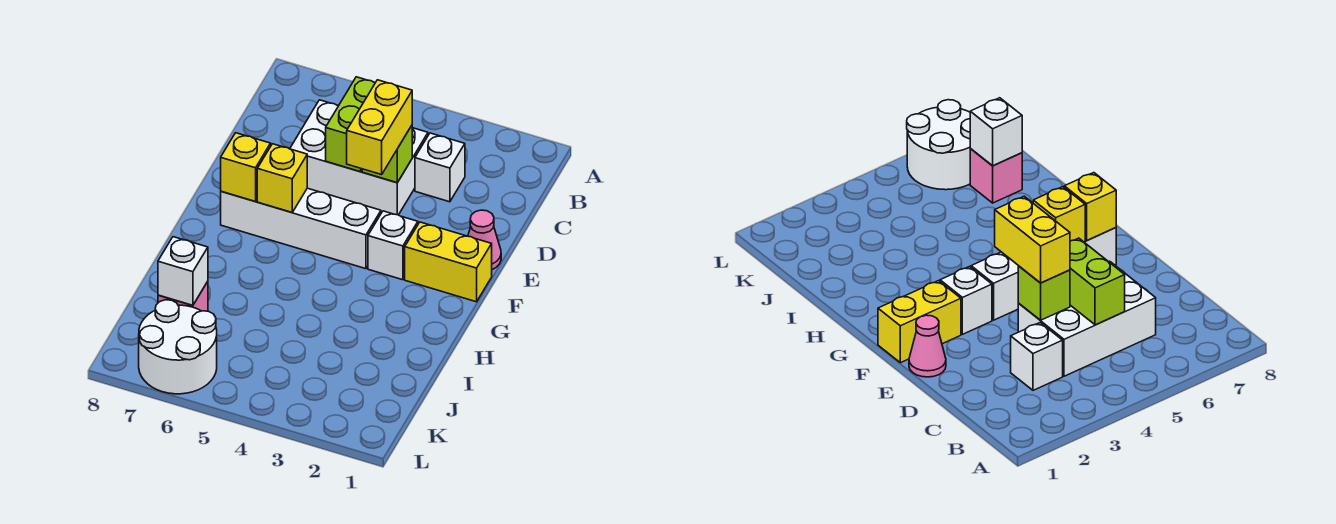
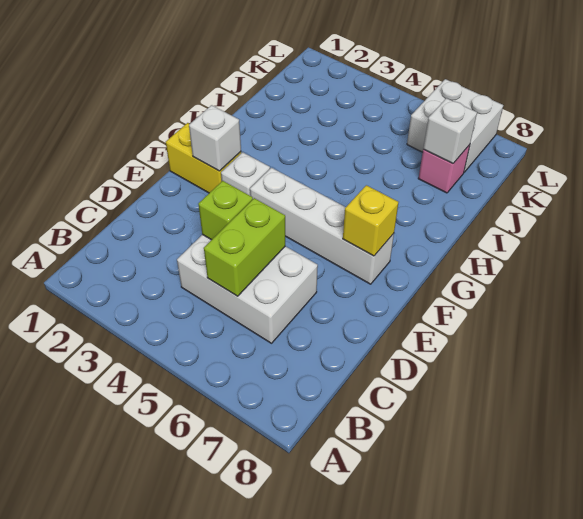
white 1x1 brick [415,133,465,202] -> white 1x1 brick moved to [189,105,241,171]
yellow 1x2 brick [347,80,412,175] -> none
pink 1x1 cone [468,210,501,270] -> none
yellow 1x1 brick [257,144,307,212] -> none
white 2x2 round brick [139,300,217,394] -> white 2x2 brick [407,79,503,172]

